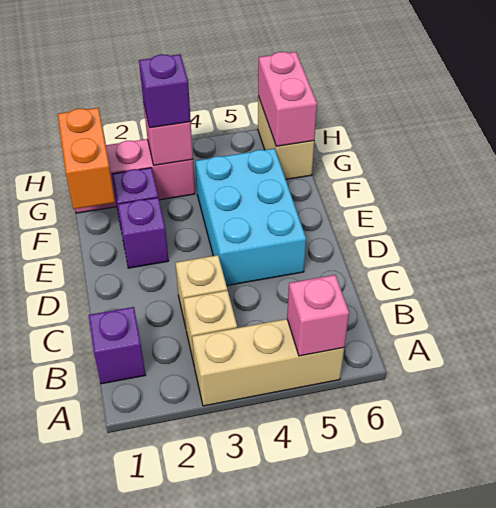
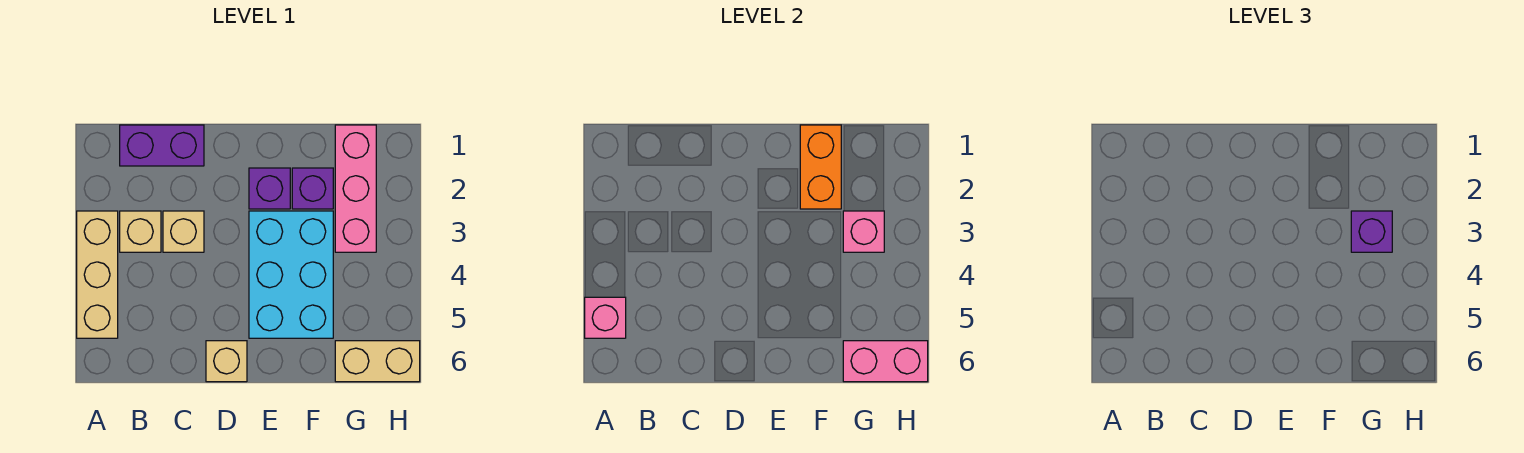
purple 1x1 brick [89,307,145,384] -> purple 1x2 brick [120,125,204,166]
cyan 2x3 brick [195,148,306,286] -> cyan 2x3 brick turned to [249,211,333,338]
none -> tan 1x1 brick [206,341,247,382]
orange 1x2 brick [58,108,115,209] -> orange 1x2 brick turned to [800,125,841,209]

